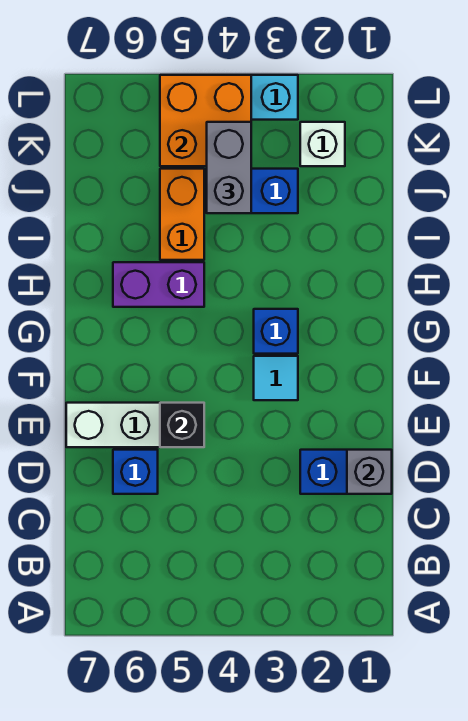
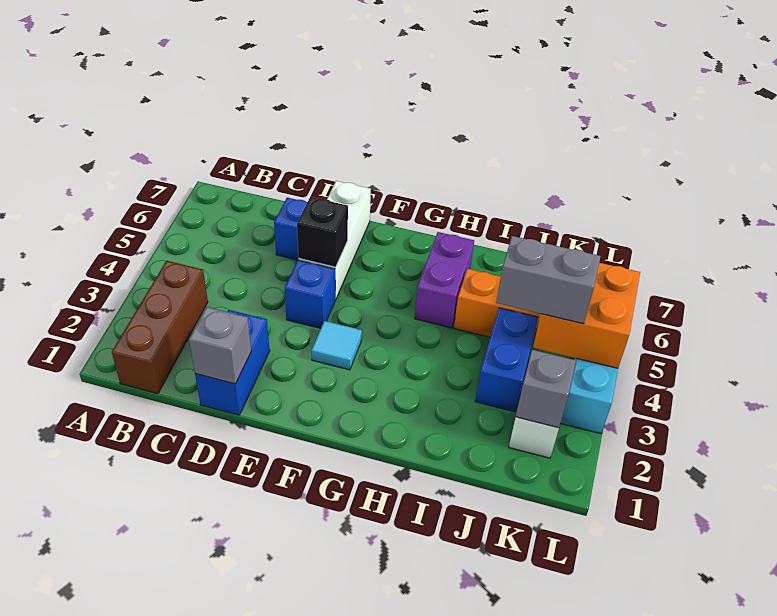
none -> brown 1x3 brick [112,261,208,394]
blue 1x1 brick [254,309,298,354] -> blue 1x1 brick moved to [285,260,335,328]
none -> grey 1x1 brick [516,350,576,428]

